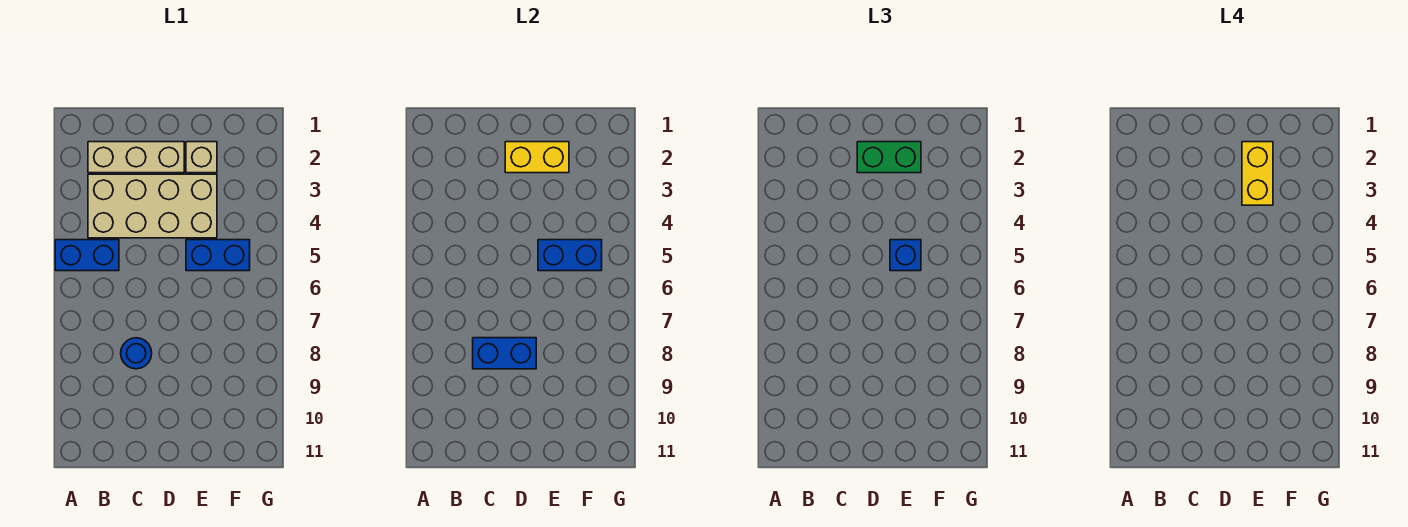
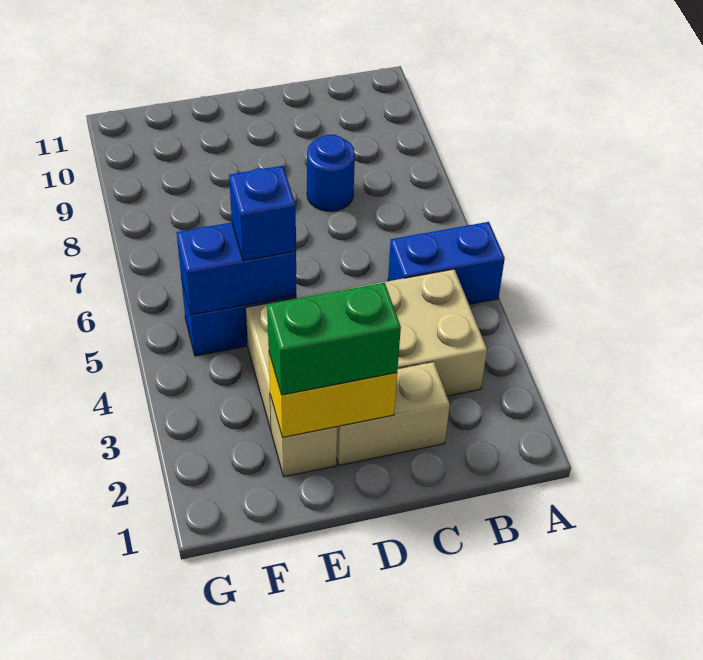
tan 1x3 brick [88,142,184,173] -> tan 1x2 brick [336,362,450,465]
blue 1x2 brick [473,338,536,369] -> none
yellow 1x2 brick [1242,142,1273,205] -> none

